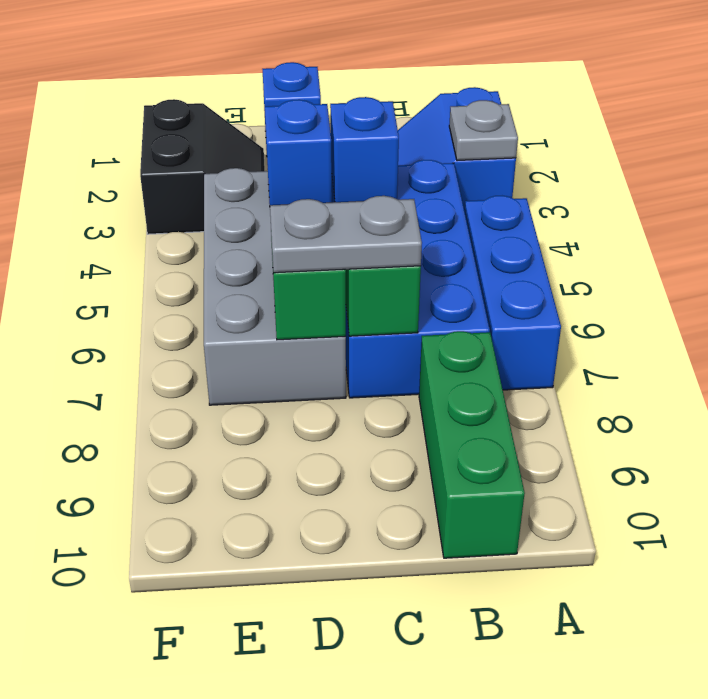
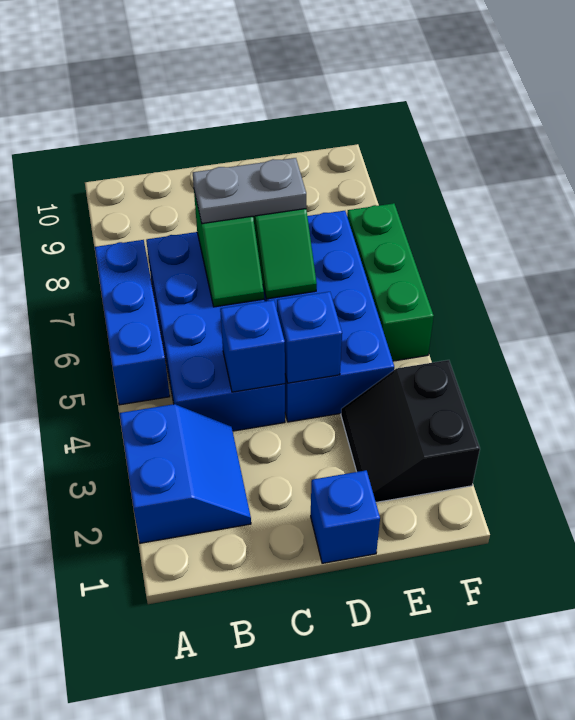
grey 1x1 plate [449,100,518,161] -> none
green 1x3 brick [419,331,525,558] -> green 1x3 brick moved to [347,203,434,361]
grey 2x4 brick [204,168,346,405] -> blue 2x4 brick [263,211,394,422]

